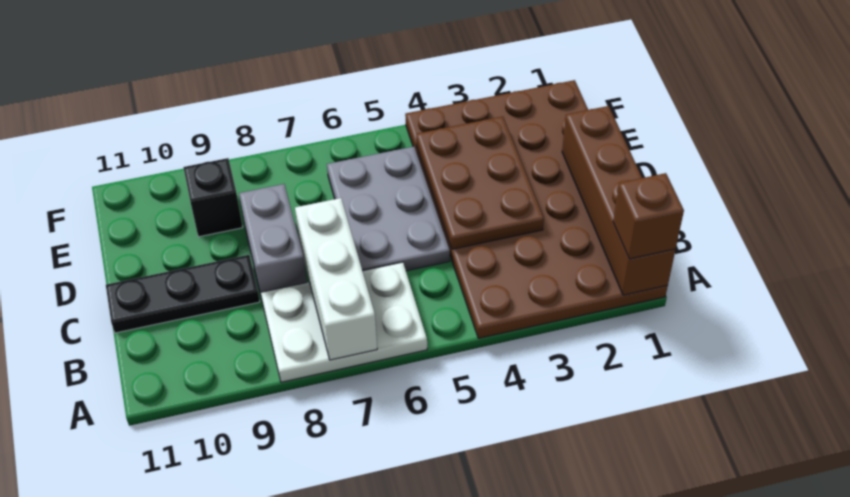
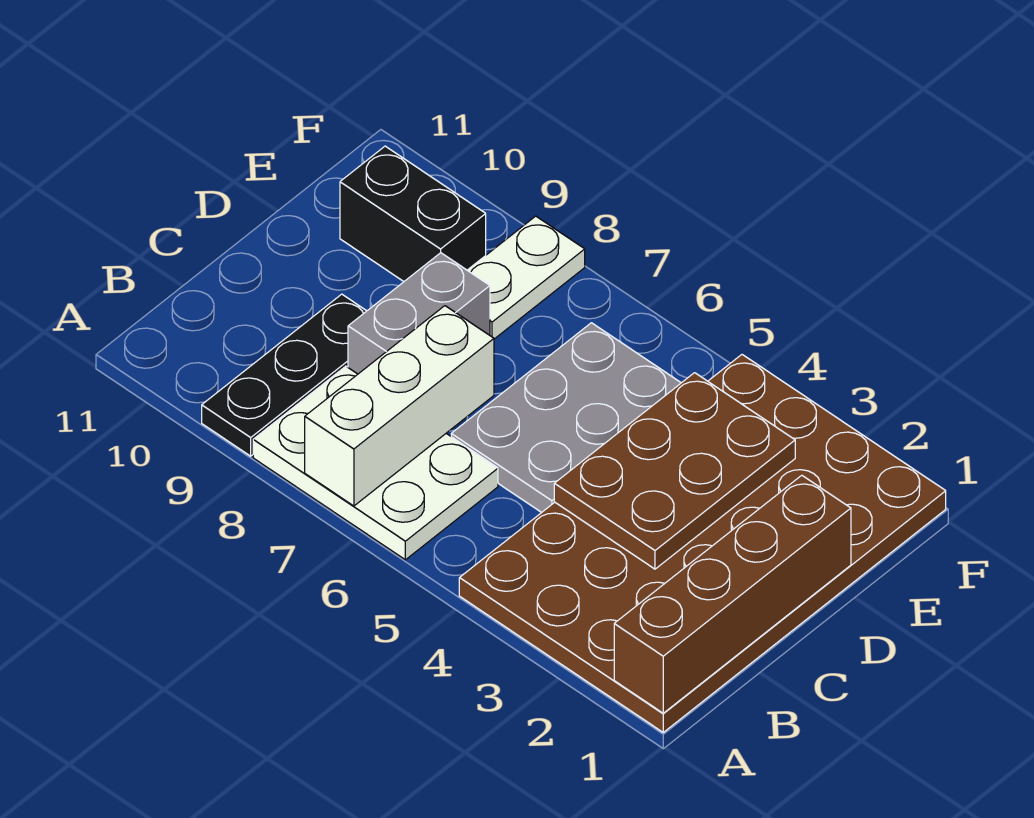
brown 1x1 brick [613,173,684,259] -> none
black 1x3 plate [106,255,260,333] -> black 1x3 plate turned to [202,294,366,456]
none -> white 1x2 plate [467,216,585,339]
black 1x1 brick [183,158,243,237] -> black 1x2 brick [340,146,486,281]

